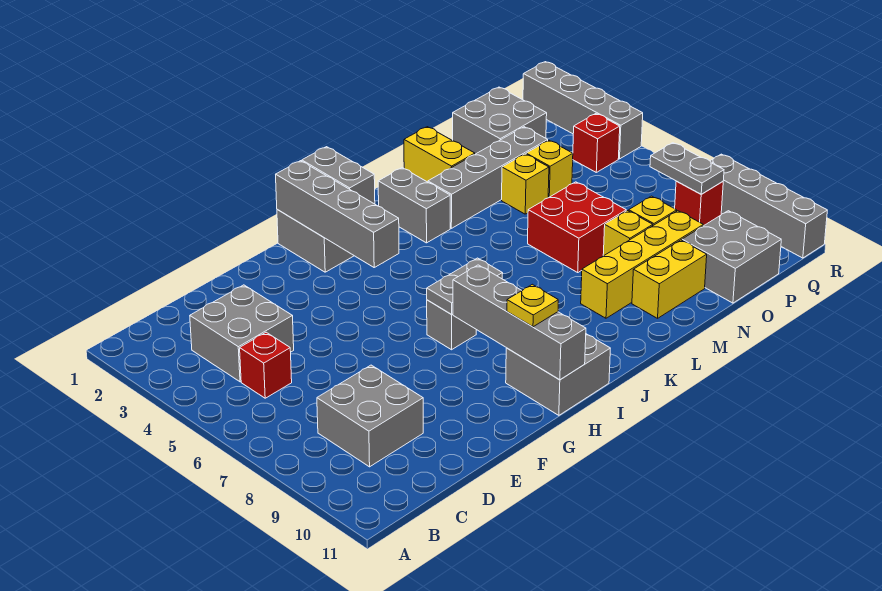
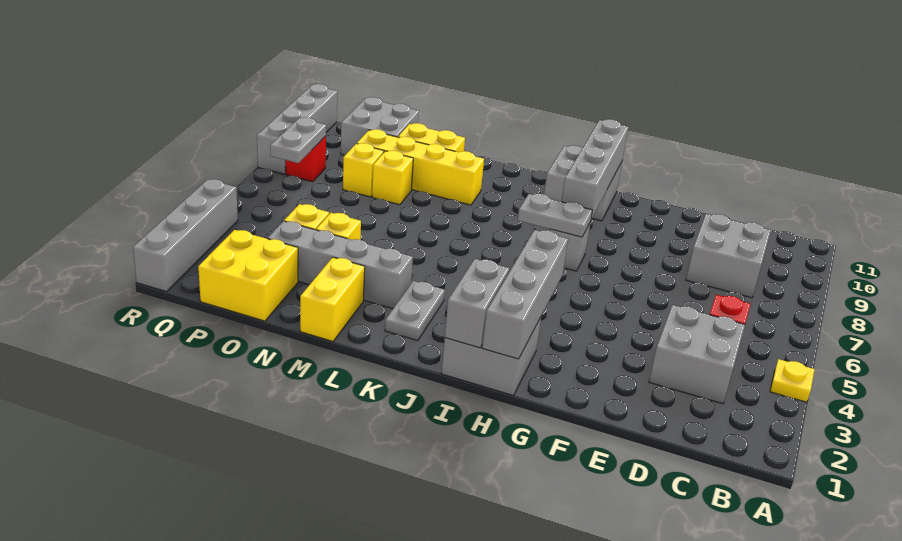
yellow 1x1 plate [507,284,558,327] -> yellow 1x1 plate moved to [770,359,815,402]
grey 1x2 brick [378,168,450,243] -> grey 1x2 plate [385,281,445,341]
red 2x2 brick [528,182,626,272] -> none
grey 2x2 brick [453,87,547,154] -> yellow 2x2 brick [198,230,298,321]
red 1x1 brick [573,114,620,172] -> none

